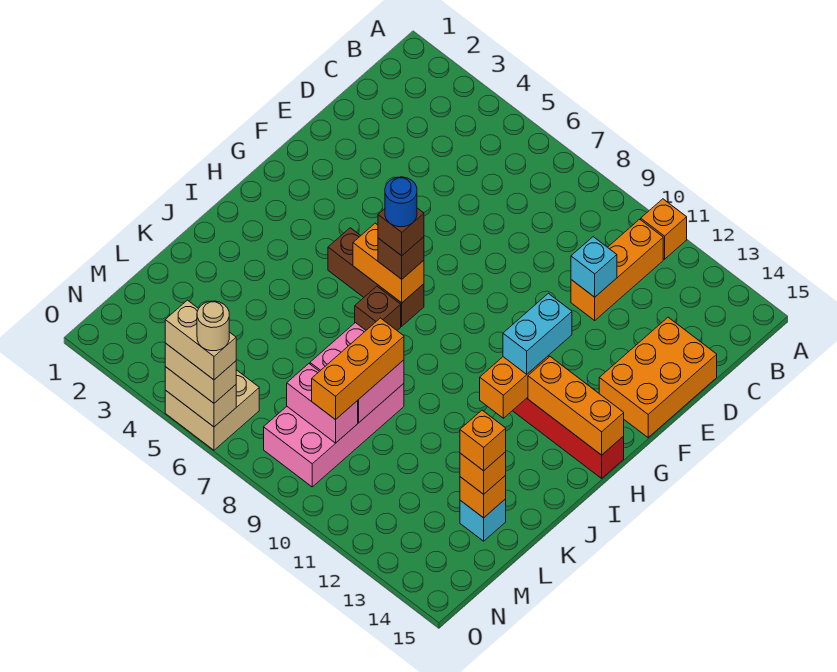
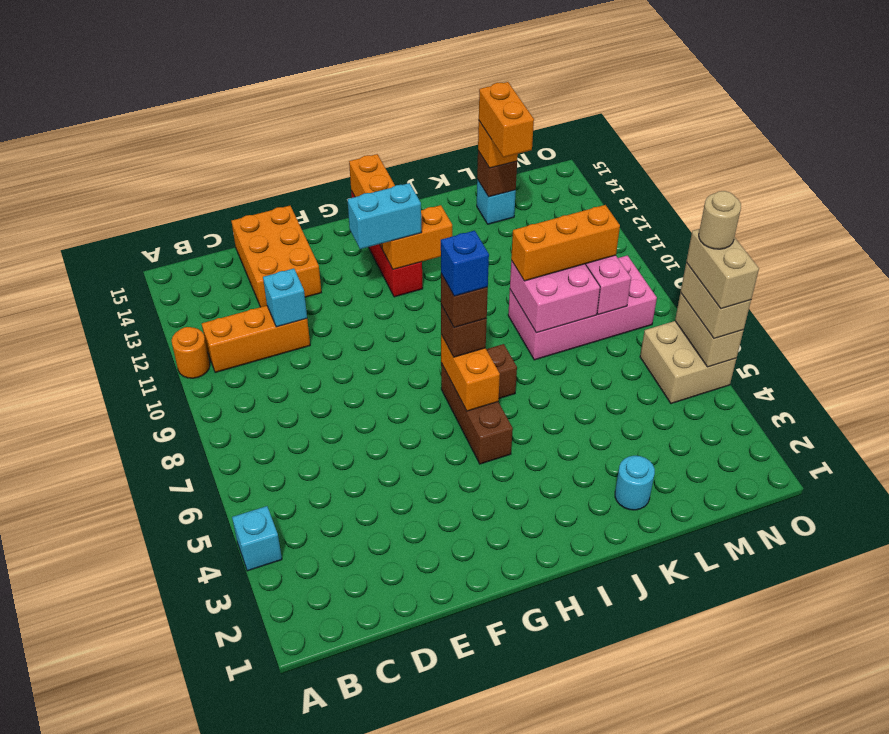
none -> cyan 1x1 brick [232,506,282,571]
orange 1x1 brick [641,199,687,259] -> orange 1x1 round brick [172,327,210,378]
orange 2x3 brick [599,317,717,438] -> orange 2x3 brick turned to [231,206,321,307]
blue 1x1 round brick [385,177,417,227] -> blue 1x1 brick [441,231,489,296]
none -> cyan 1x1 round brick [615,456,655,510]
orange 1x1 brick [460,475,506,518] -> brown 1x1 brick [477,151,517,197]
orange 1x1 brick [460,410,506,471] -> orange 1x2 brick [479,82,534,157]

